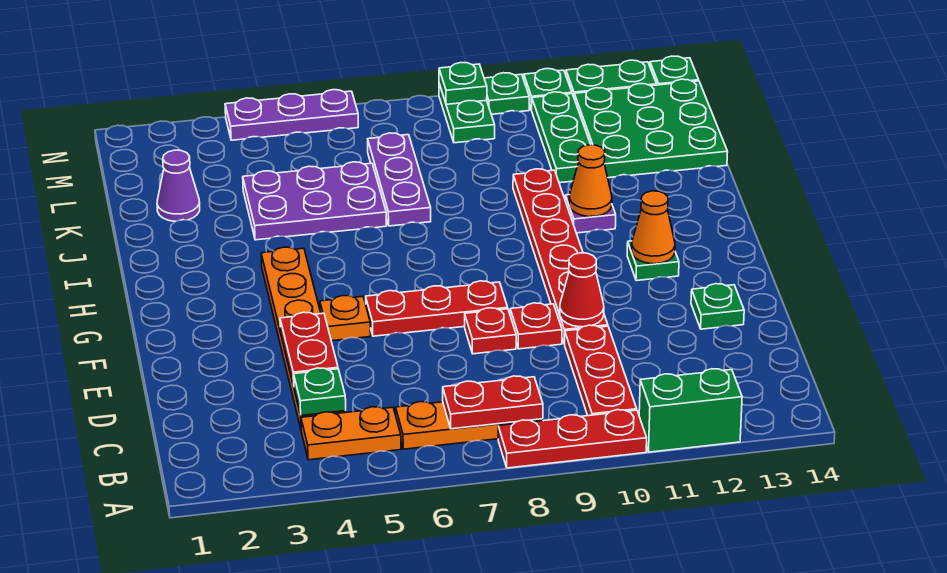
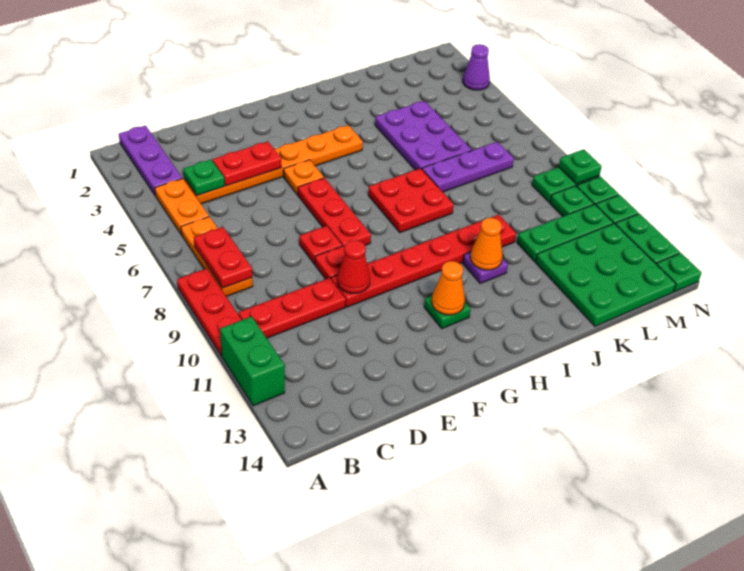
green 1x1 plate [691,284,744,329] -> green 1x1 plate moved to [550,186,594,216]
none -> red 2x2 plate [368,168,454,233]
purple 1x1 cone [157,150,200,221] -> purple 1x1 cone moved to [463,44,490,90]
purple 1x3 plate [225,90,358,140] -> purple 1x3 plate moved to [119,126,182,196]

